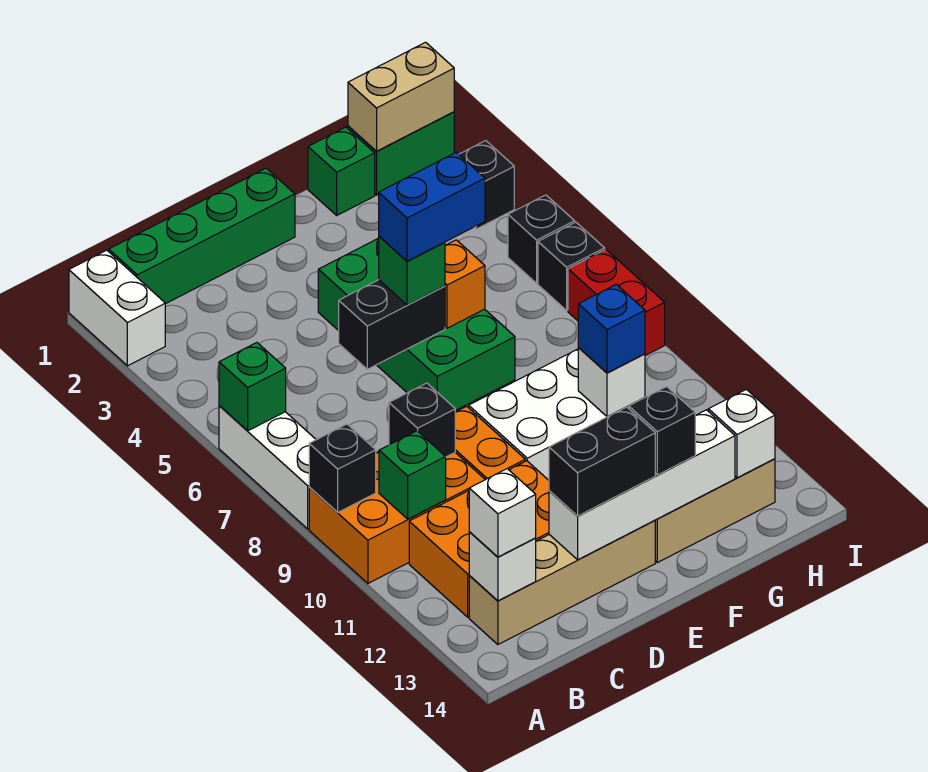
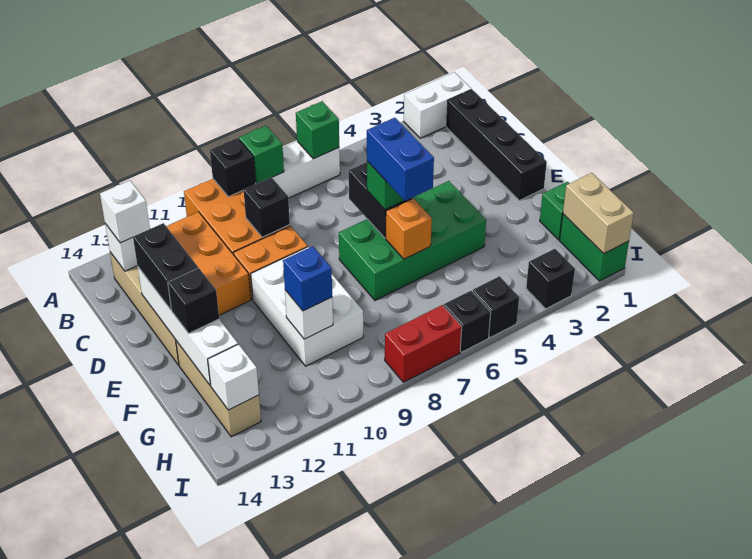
green 1x4 brick [109,168,295,304] -> black 1x4 brick [447,90,547,200]
green 1x1 brick [379,431,446,519] -> green 1x1 brick moved to [239,126,284,184]

